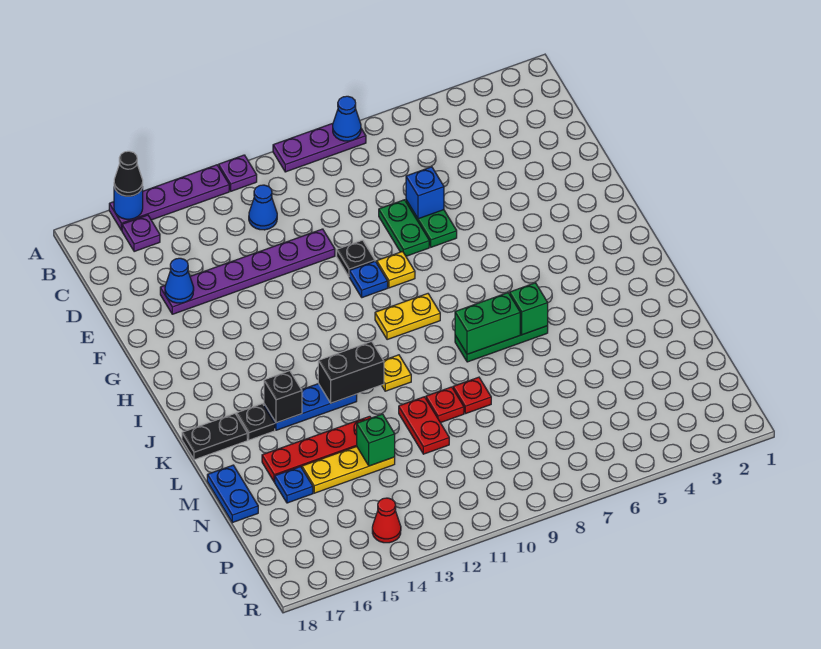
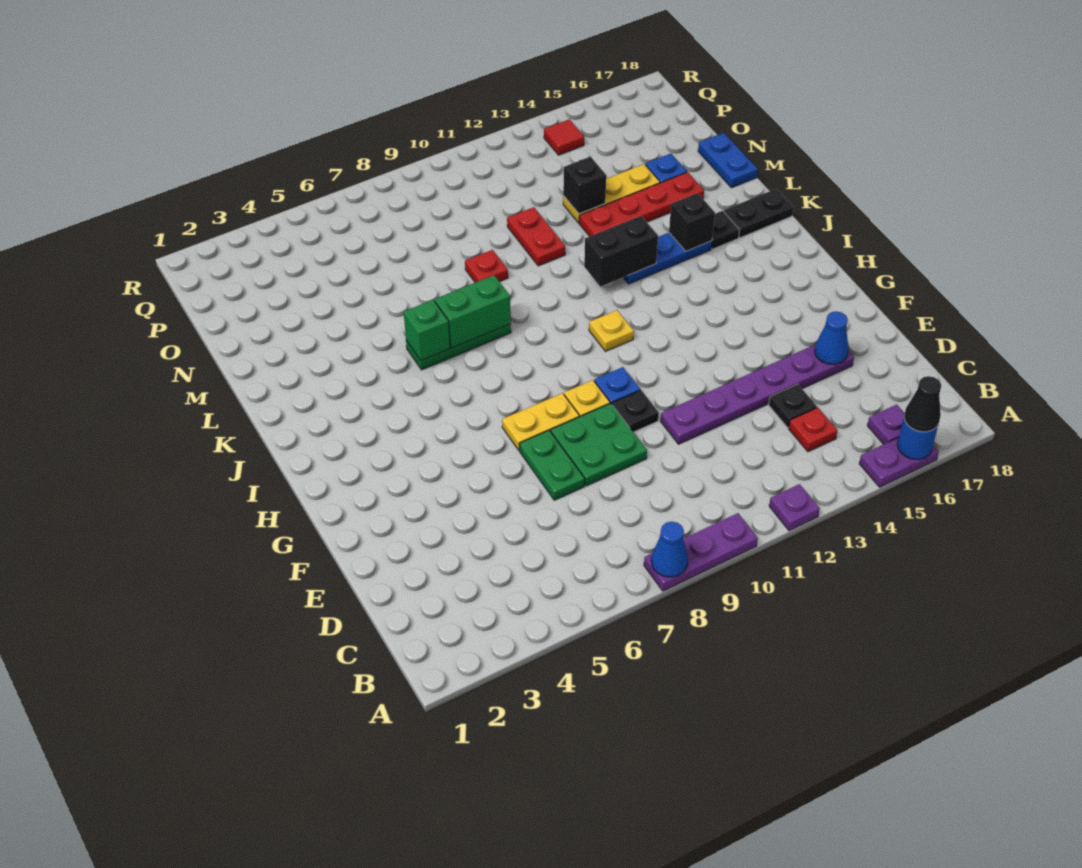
purple 1x4 plate [109,165,229,231] -> purple 1x2 plate [859,437,939,487]
blue 1x1 cone [249,185,277,230] -> none
none -> black 1x1 plate [769,384,817,427]
blue 1x1 brick [406,167,444,219] -> none
green 1x2 plate [379,200,429,256] -> green 2x2 plate [551,403,647,486]
yellow 1x2 plate [375,294,440,340] -> yellow 1x2 plate moved to [502,393,579,450]
yellow 1x1 plate [382,355,411,391] -> yellow 1x1 plate moved to [589,310,634,351]
red 1x1 plate [426,387,464,423] -> red 1x1 plate moved to [789,408,837,452]
green 1x1 brick [357,414,395,466] -> black 1x1 brick [563,157,606,214]
red 1x1 cone [372,498,401,543] -> red 1x1 tile [544,119,584,155]

